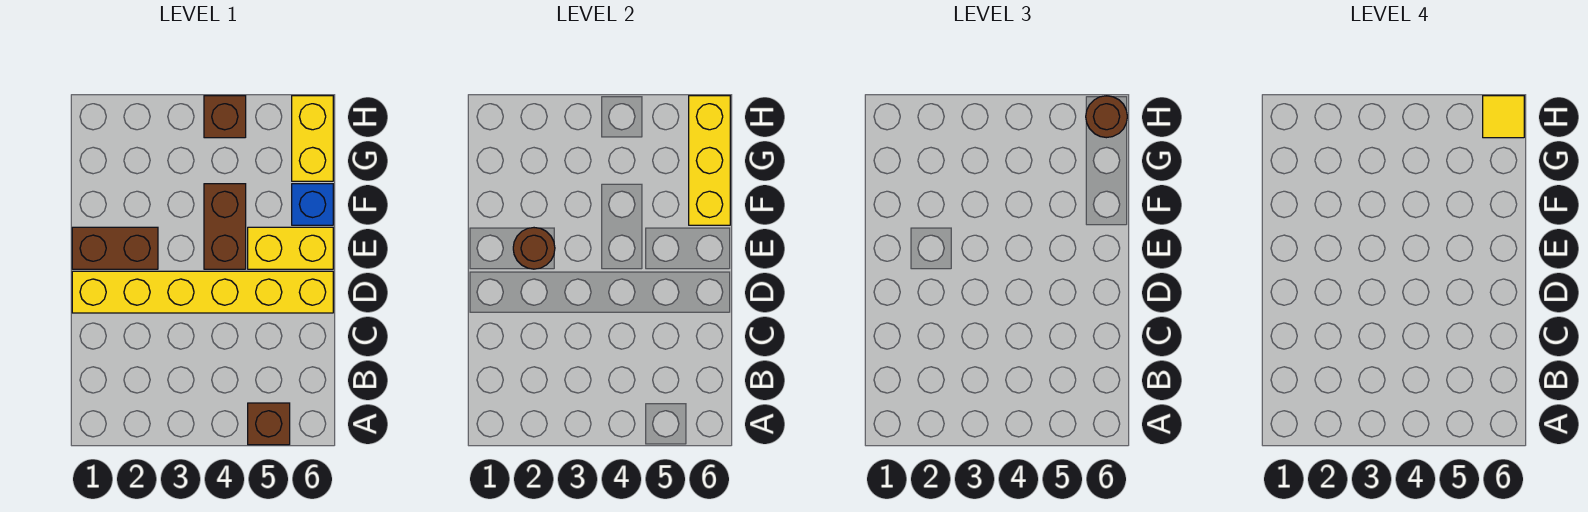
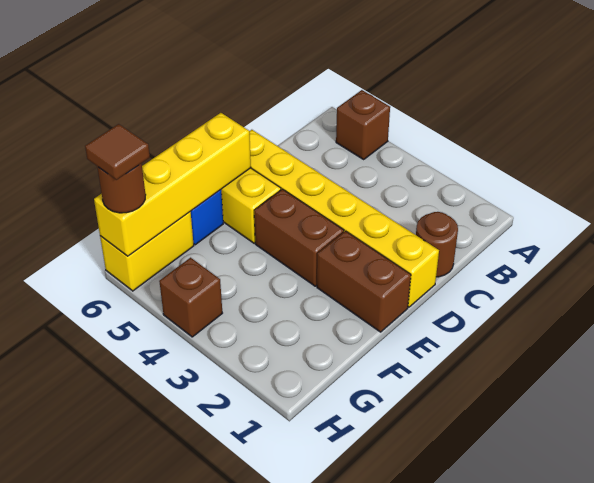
brown 1x1 round brick [513,228,555,269] -> brown 1x1 round brick moved to [416,212,458,277]
brown 1x2 brick [204,184,246,269] -> brown 1x2 brick turned to [254,189,344,286]
yellow 1x3 brick [689,96,730,225] -> yellow 1x4 brick [94,113,251,256]
yellow 1x1 tile [1483,96,1524,138] -> brown 1x1 tile [85,124,150,180]

